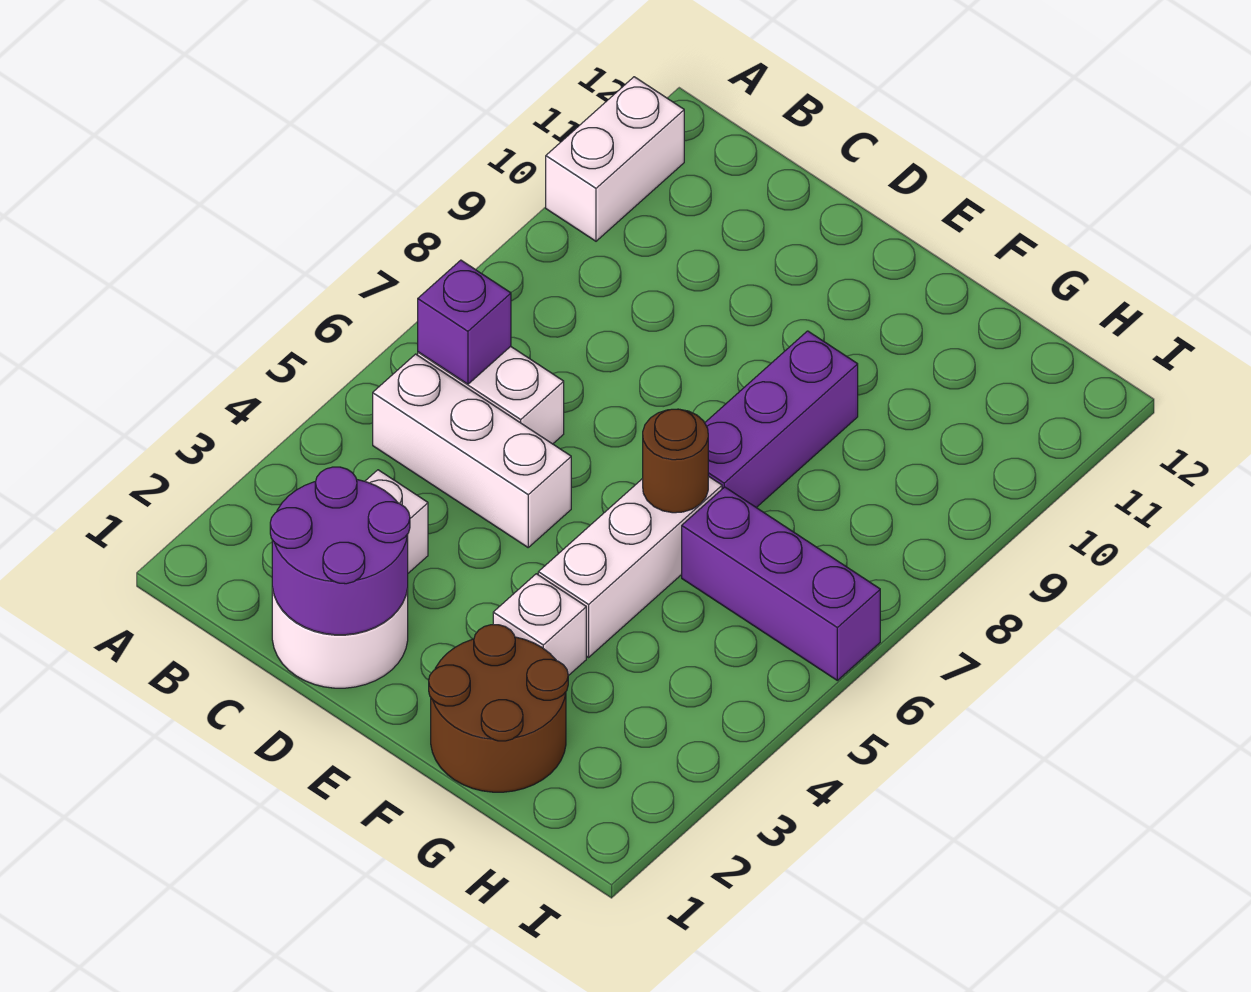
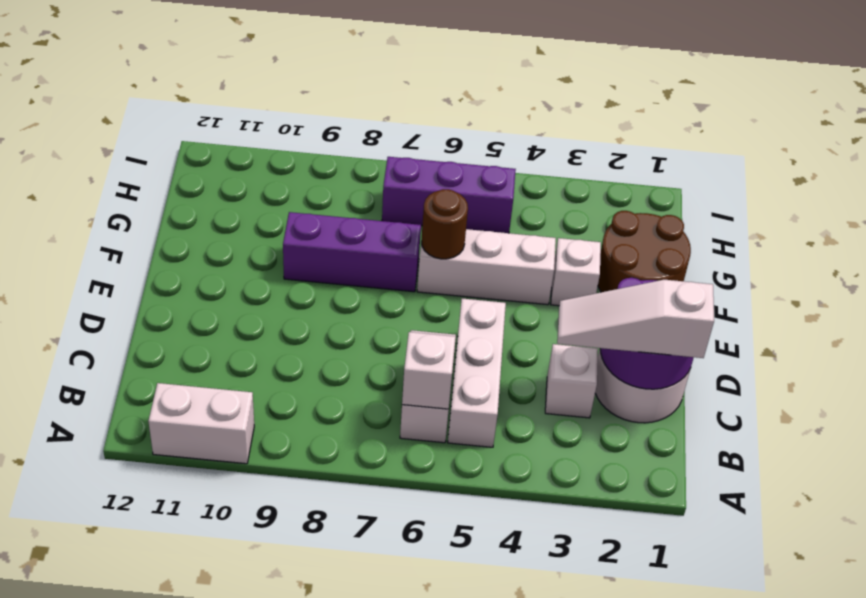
purple 1x1 brick [418,260,511,384] -> white 1x1 brick [402,332,456,409]
none -> white 1x3 slope [557,280,714,358]
purple 1x3 brick [682,487,880,680] -> purple 1x3 brick turned to [382,157,516,233]

